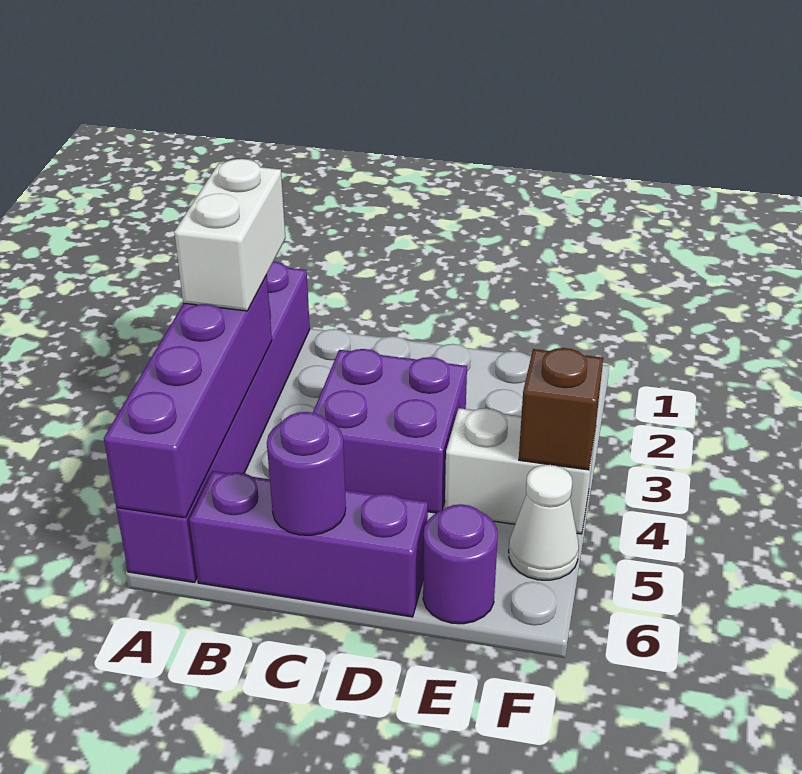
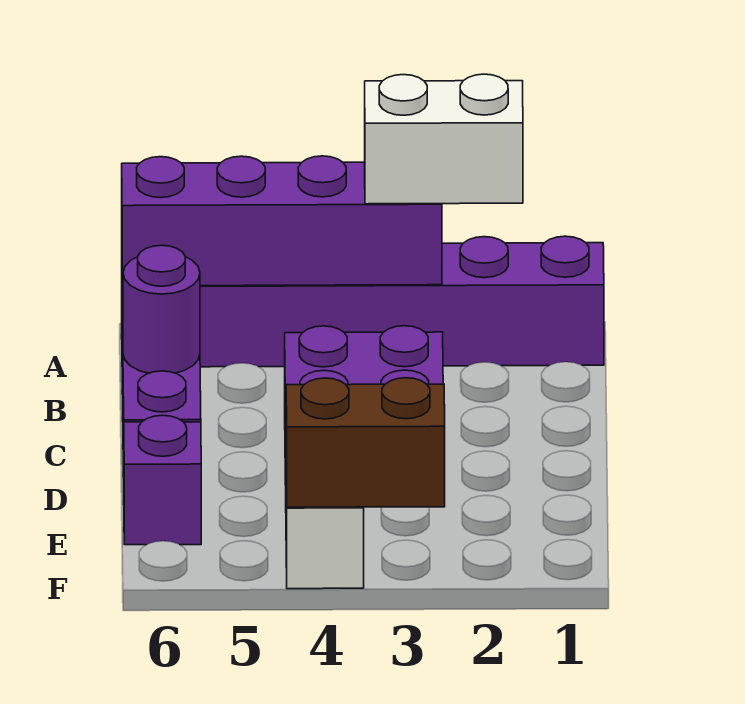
purple 1x1 round brick [423,504,498,624] -> purple 1x1 brick [124,415,201,545]
brown 1x1 brick [519,348,603,470] -> brown 1x2 brick [286,378,445,507]
white 1x1 cone [509,464,579,580] -> none

